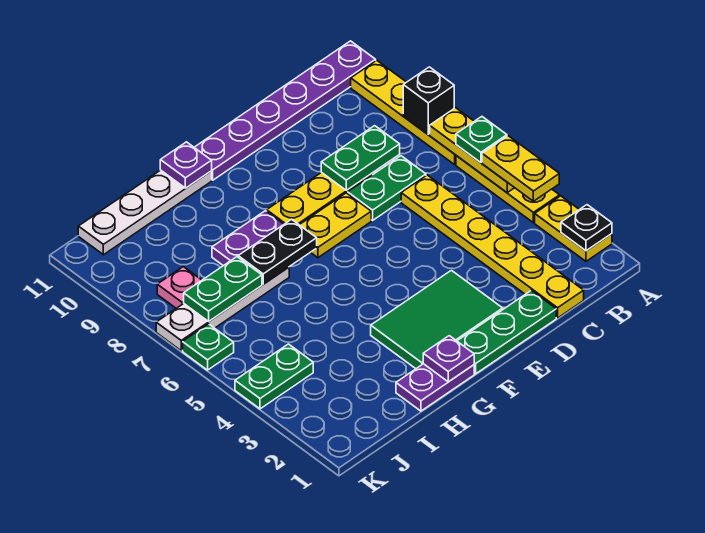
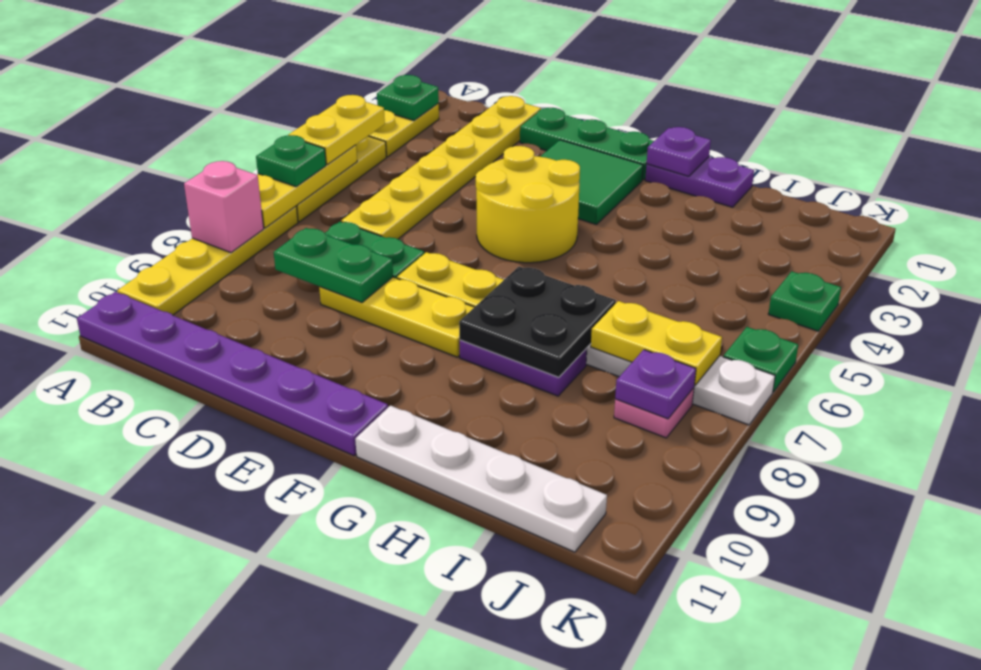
black 1x1 plate [561,205,612,251] -> green 1x1 plate [377,75,439,121]
black 1x1 brick [403,67,454,134] -> pink 1x1 brick [184,161,264,253]
green 2x3 tile [371,270,503,369] -> green 2x2 tile [540,140,643,225]
none -> yellow 2x2 round brick [476,146,580,263]
black 1x2 plate [238,219,317,284] -> black 2x2 plate [459,267,616,377]
purple 1x1 plate [160,142,212,188] -> purple 1x1 plate moved to [615,350,696,419]
green 1x2 plate [184,257,262,321] -> yellow 1x2 plate [591,301,722,385]
green 1x2 plate [235,344,313,409] -> green 1x1 plate [768,271,841,331]

